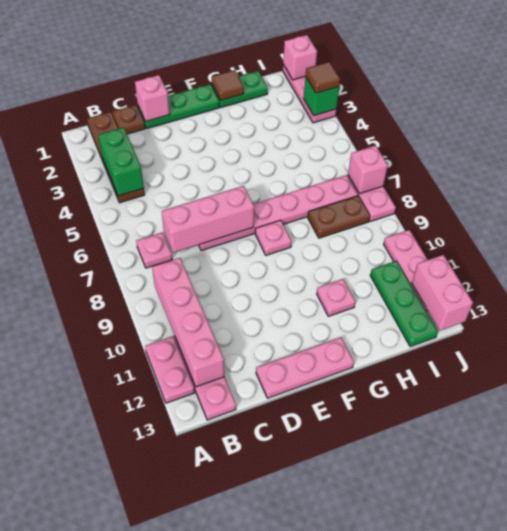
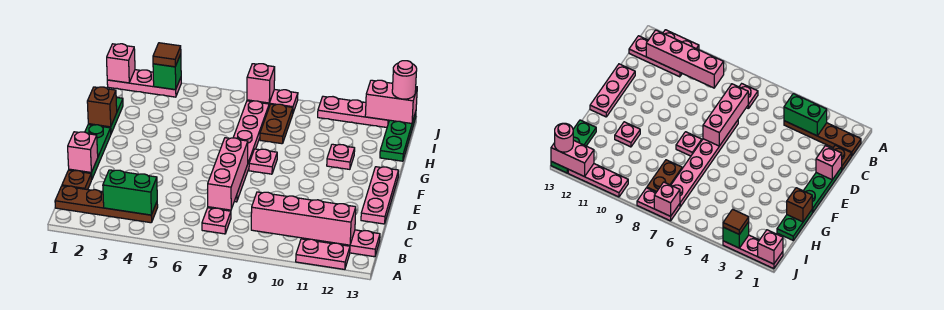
brown 1x1 tile [212,70,244,100] -> brown 1x1 brick [87,87,117,127]
green 1x3 plate [370,261,438,347] -> green 1x3 plate turned to [380,112,416,161]
none -> pink 1x1 round brick [392,61,417,99]

